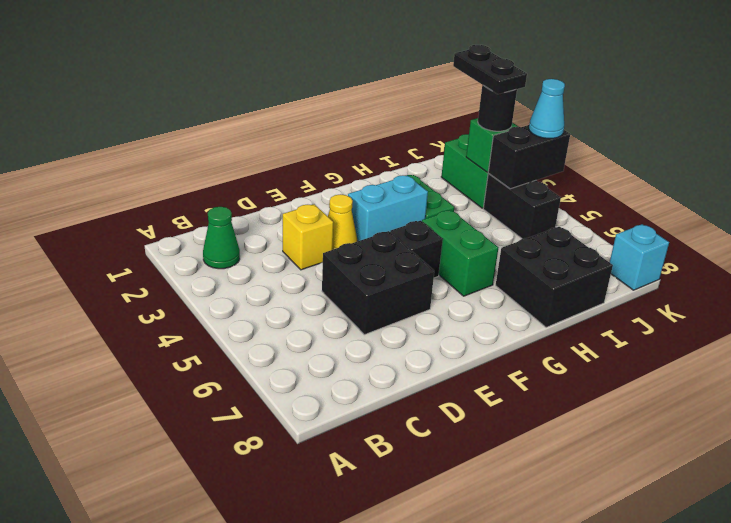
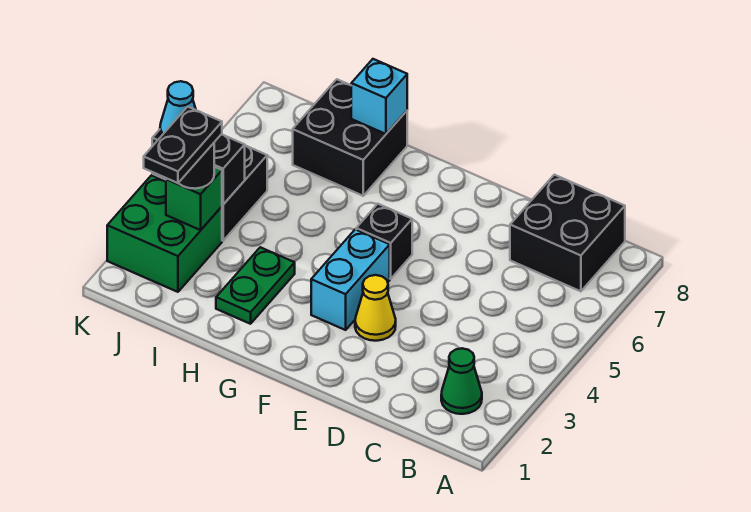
yellow 1x1 brick [283,204,333,270] -> none
black 2x2 brick [322,231,434,335] -> black 2x2 brick moved to [510,175,625,291]
cyan 1x2 brick [348,175,428,241] -> cyan 1x2 brick turned to [311,229,390,330]
green 1x2 brick [422,210,499,296] -> none
cyan 1x1 brick [610,224,669,290] -> cyan 1x1 brick moved to [351,59,407,134]

